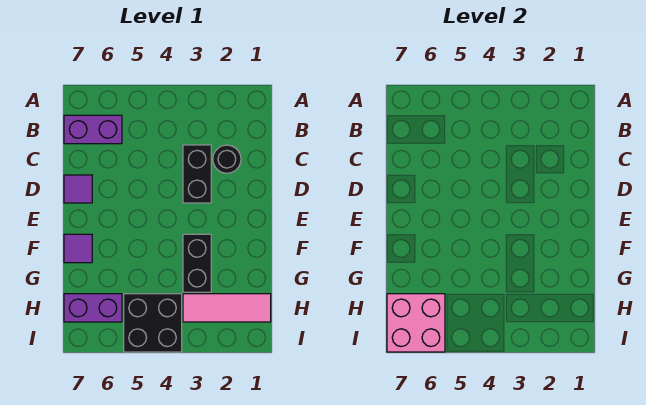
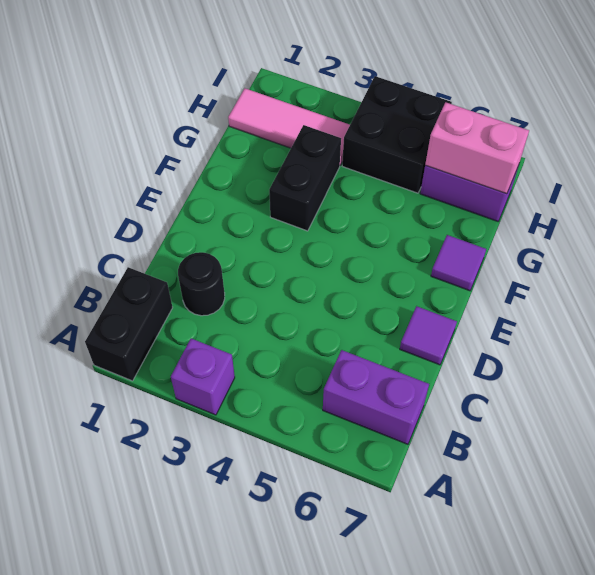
none -> purple 1x1 brick [171,338,235,415]
black 1x2 brick [183,145,211,203] -> black 1x2 brick moved to [85,267,173,381]
pink 2x2 brick [387,294,445,352] -> pink 1x2 brick [425,102,529,194]

